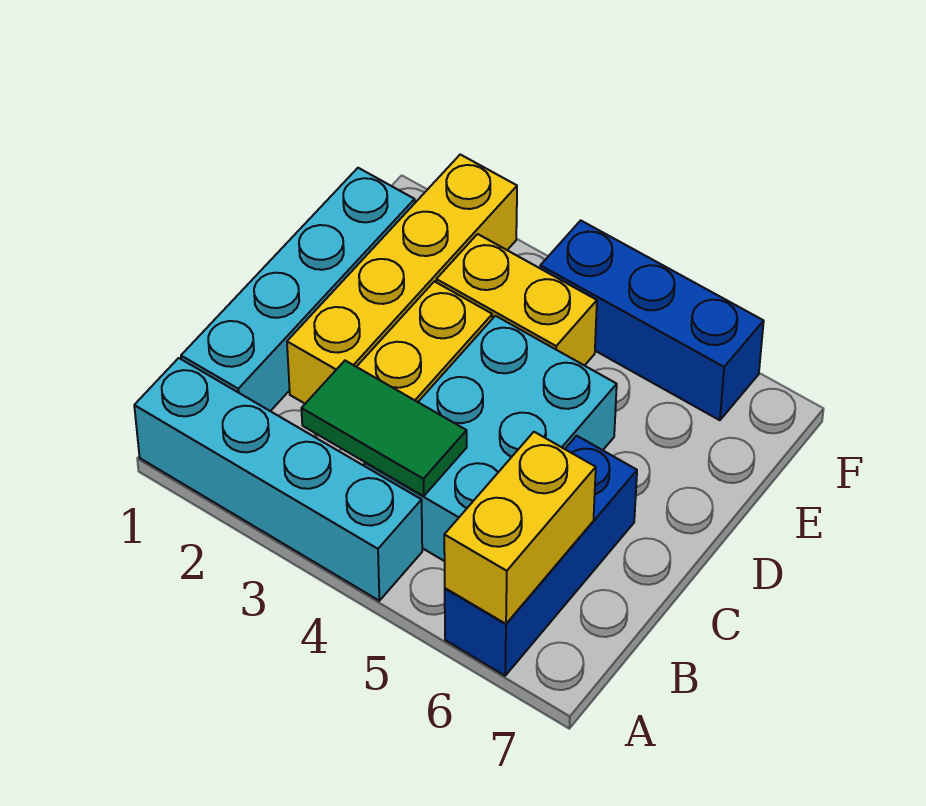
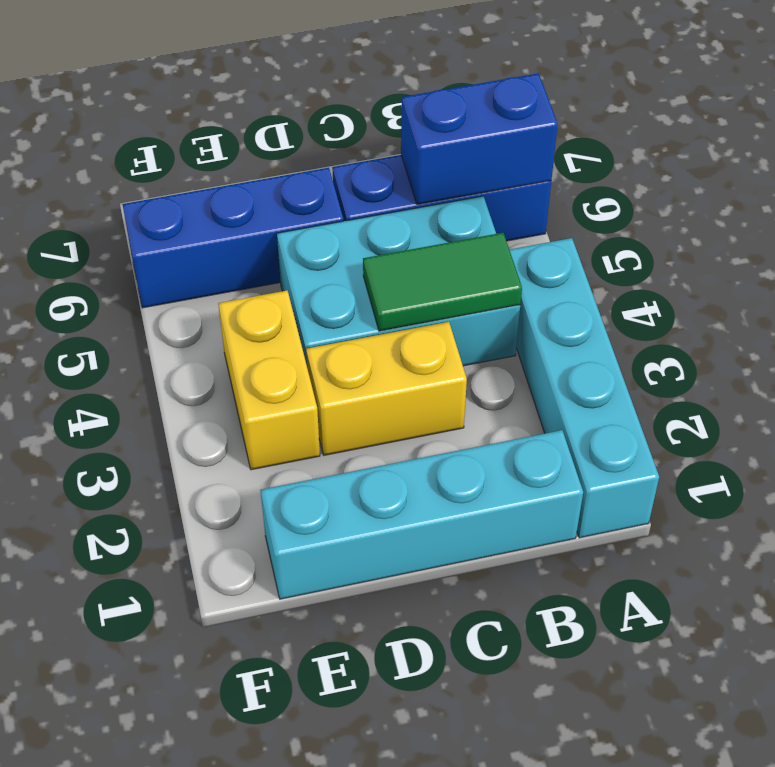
yellow 1x2 brick [444,432,596,624] -> blue 1x2 brick [401,73,558,205]
green 1x2 tile [301,361,467,496] -> green 1x2 tile turned to [363,233,522,331]
yellow 1x4 brick [287,155,517,404] -> none
blue 1x3 brick [540,220,764,420] -> blue 1x3 brick turned to [122,168,343,308]

